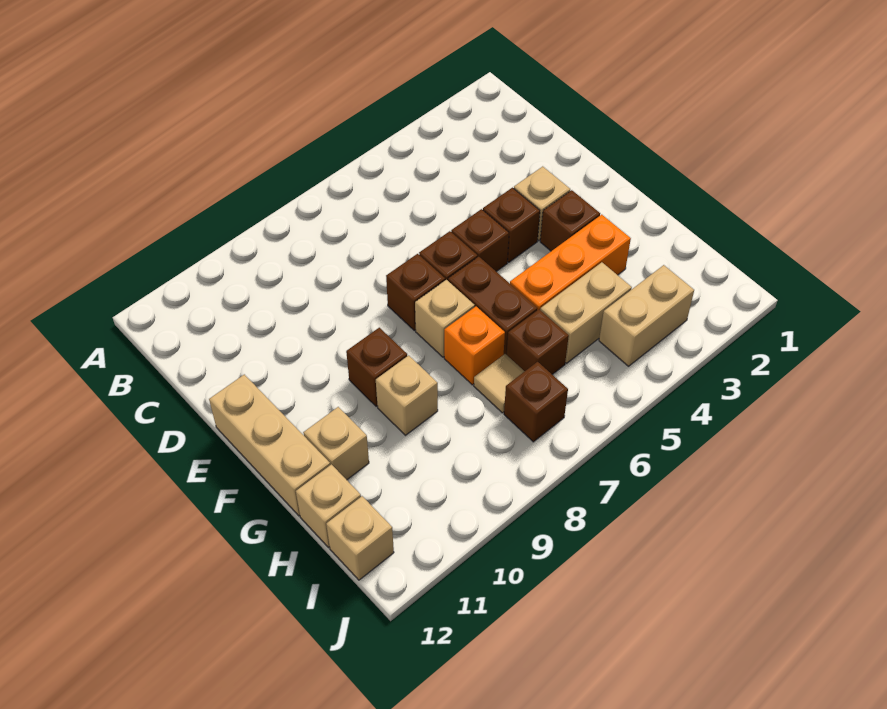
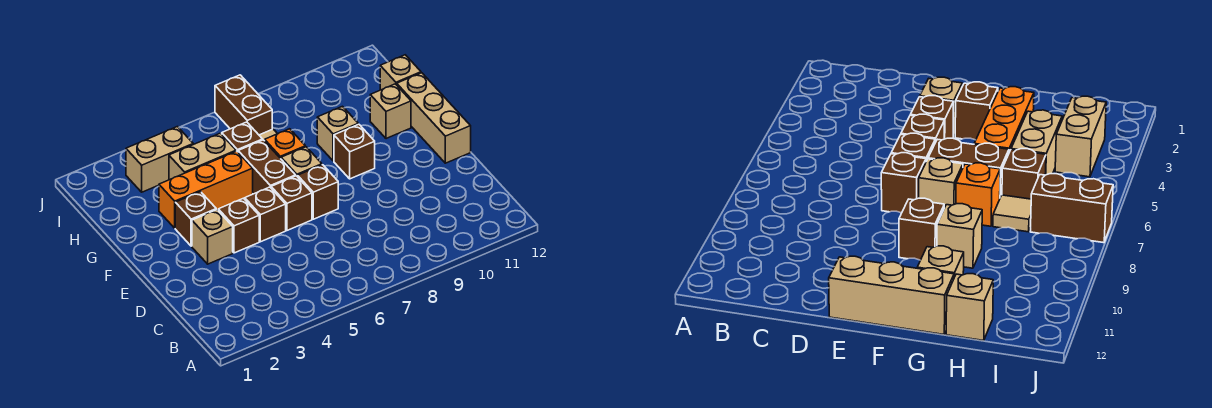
brown 1x1 brick [504,362,568,442] -> brown 1x2 brick [215,75,272,135]
tan 1x1 brick [326,496,394,580] -> none

